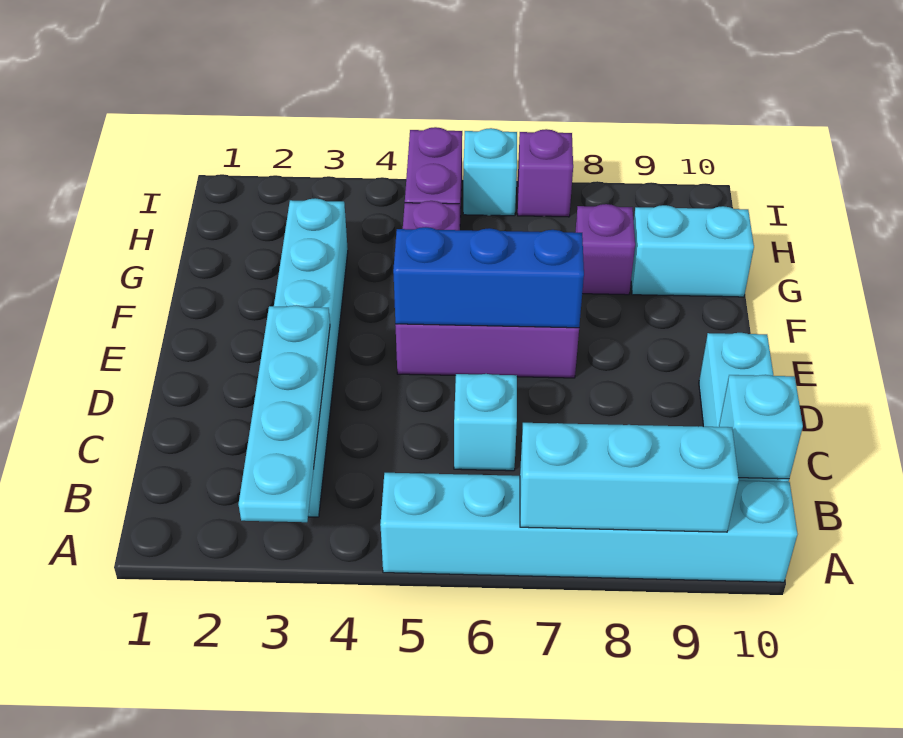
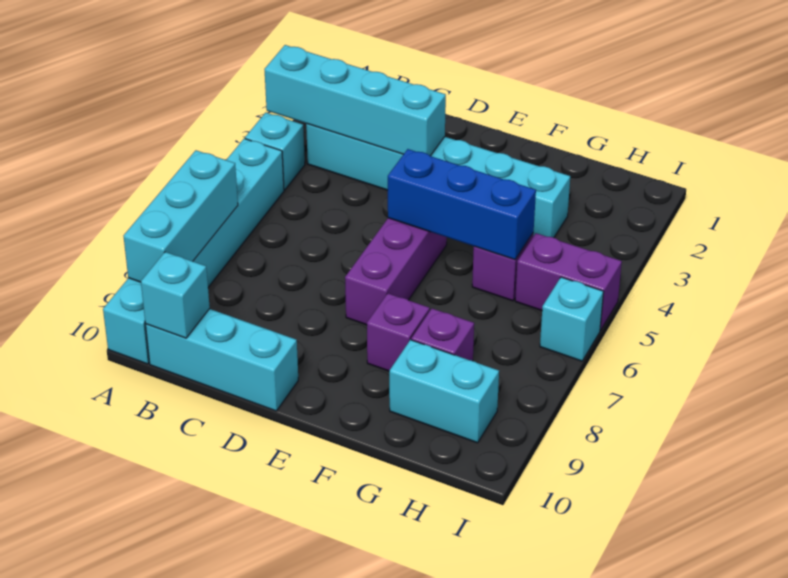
cyan 1x4 plate [239,305,330,522] -> cyan 1x4 brick [264,45,446,156]
cyan 1x1 brick [454,374,517,471] -> cyan 1x1 brick moved to [245,113,305,190]
blue 1x3 brick [393,227,584,328] -> blue 1x3 brick turned to [388,149,536,260]
cyan 1x2 brick [631,205,754,297] -> cyan 1x2 brick turned to [389,340,499,443]
purple 1x1 brick [518,129,573,217] -> purple 1x1 brick moved to [367,293,430,371]

